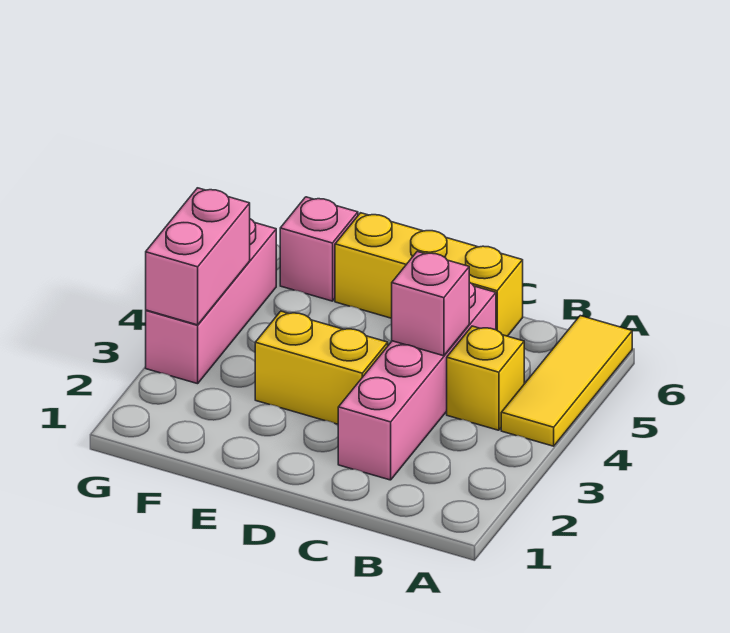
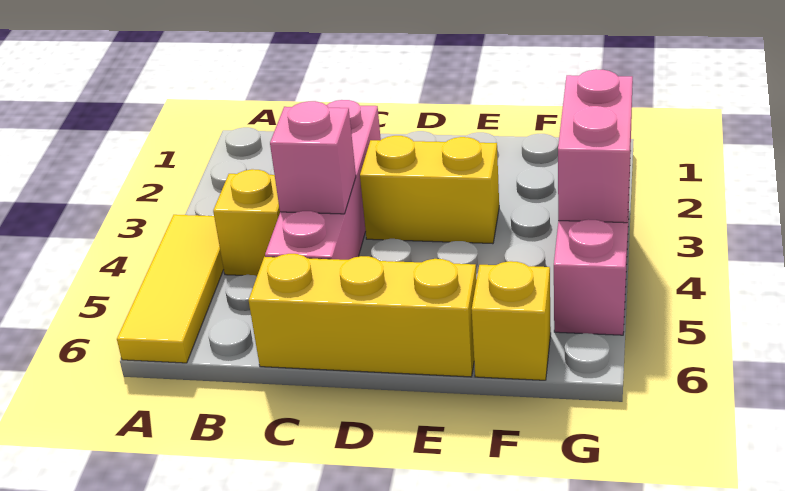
pink 1x1 brick [280,197,358,301] -> yellow 1x1 brick [472,261,551,380]

